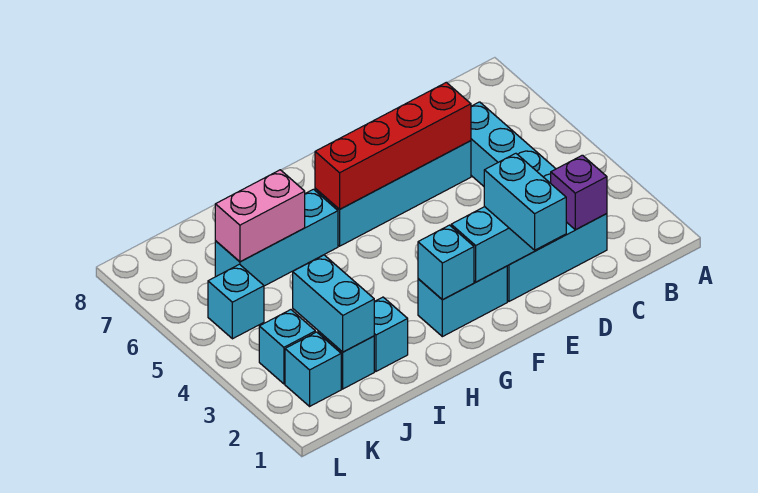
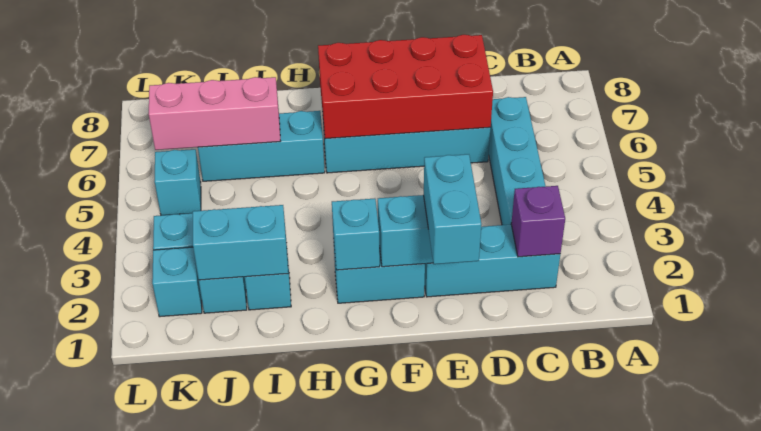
red 1x4 brick [315,82,471,209] -> red 2x4 brick [318,35,493,139]
pink 1x2 brick [215,170,305,262] -> pink 1x3 brick [149,77,280,150]
cyan 1x2 brick [293,255,374,352] -> cyan 1x2 brick turned to [193,205,288,280]

